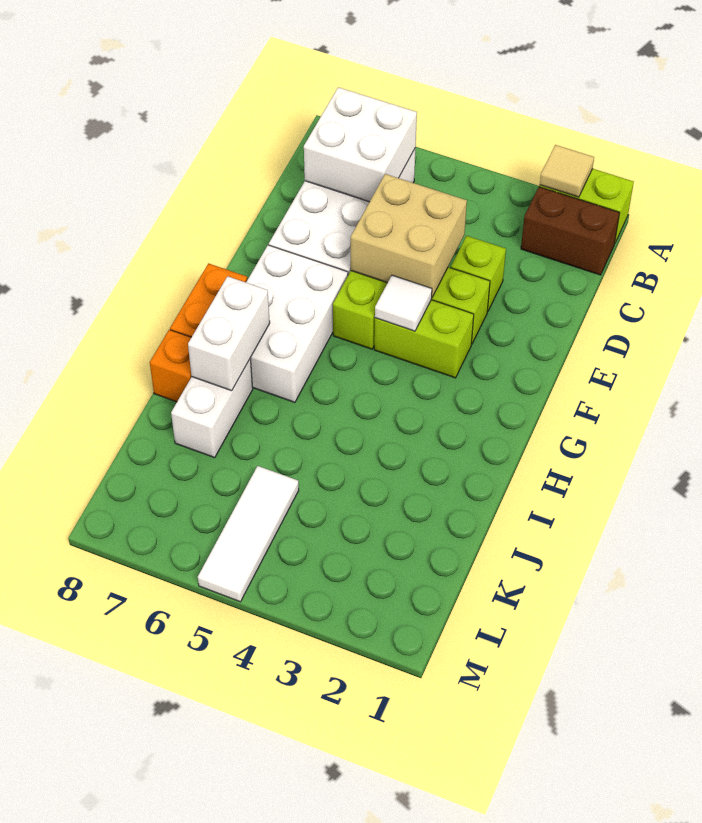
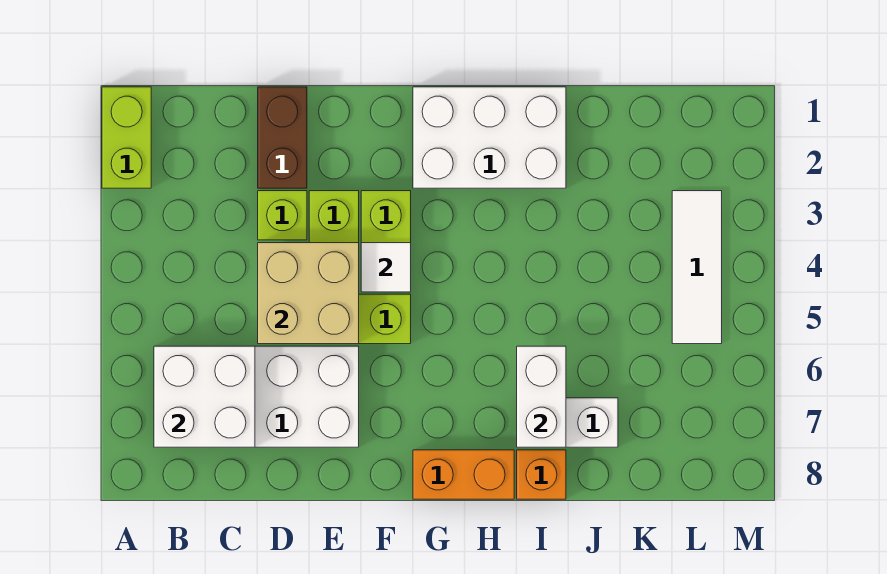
tan 1x1 tile [540,145,594,197] -> none
brown 1x2 brick [521,187,620,275] -> brown 1x2 brick moved to [258,87,307,188]
white 2x3 brick [246,245,348,402] -> white 2x3 brick moved to [413,87,566,188]
white 1x2 brick [188,276,270,391] -> white 1x2 brick turned to [517,346,566,447]
white 1x3 tile [198,466,299,602] -> white 1x3 tile turned to [672,191,722,344]

